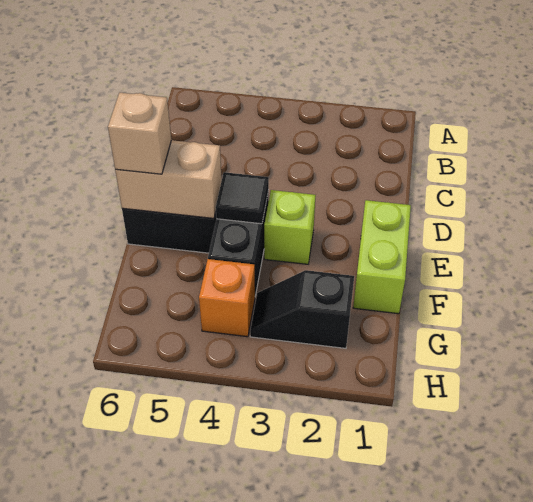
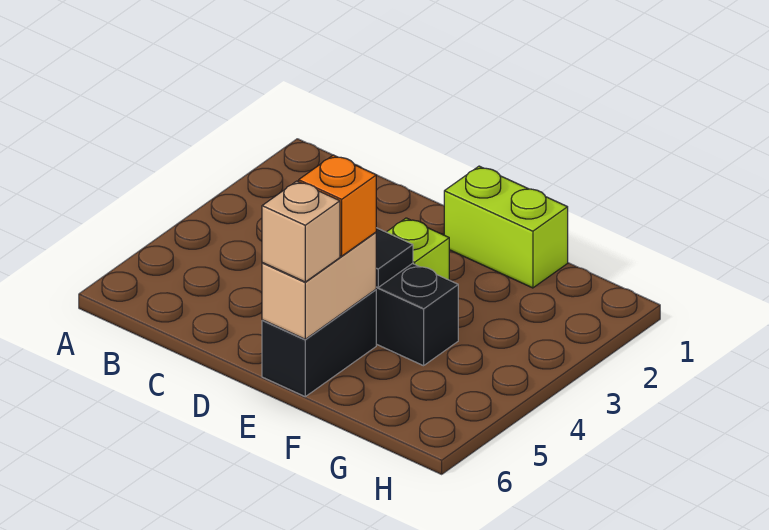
black 1x2 slope [250,270,354,348] -> none
orange 1x1 brick [199,259,255,337] -> orange 1x1 brick moved to [299,155,376,256]

